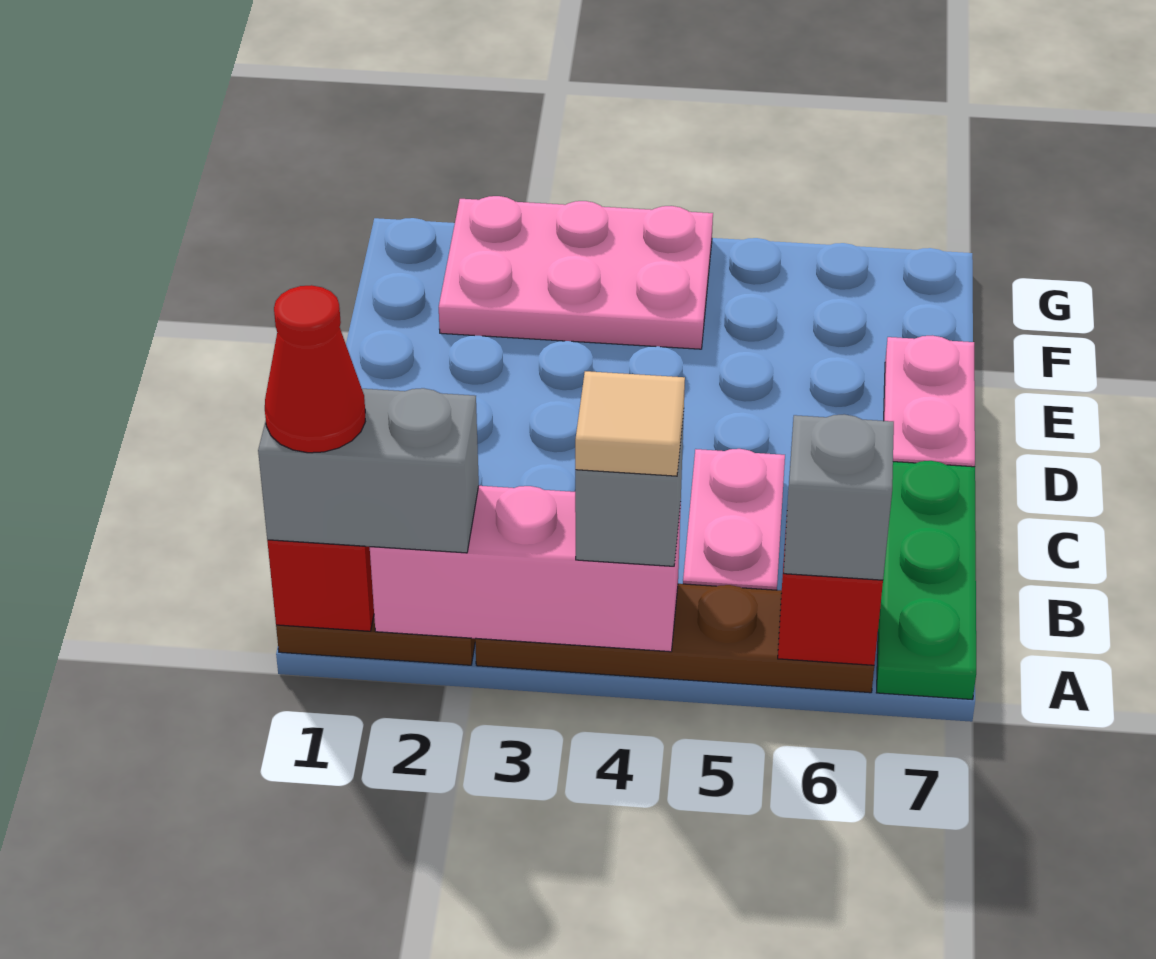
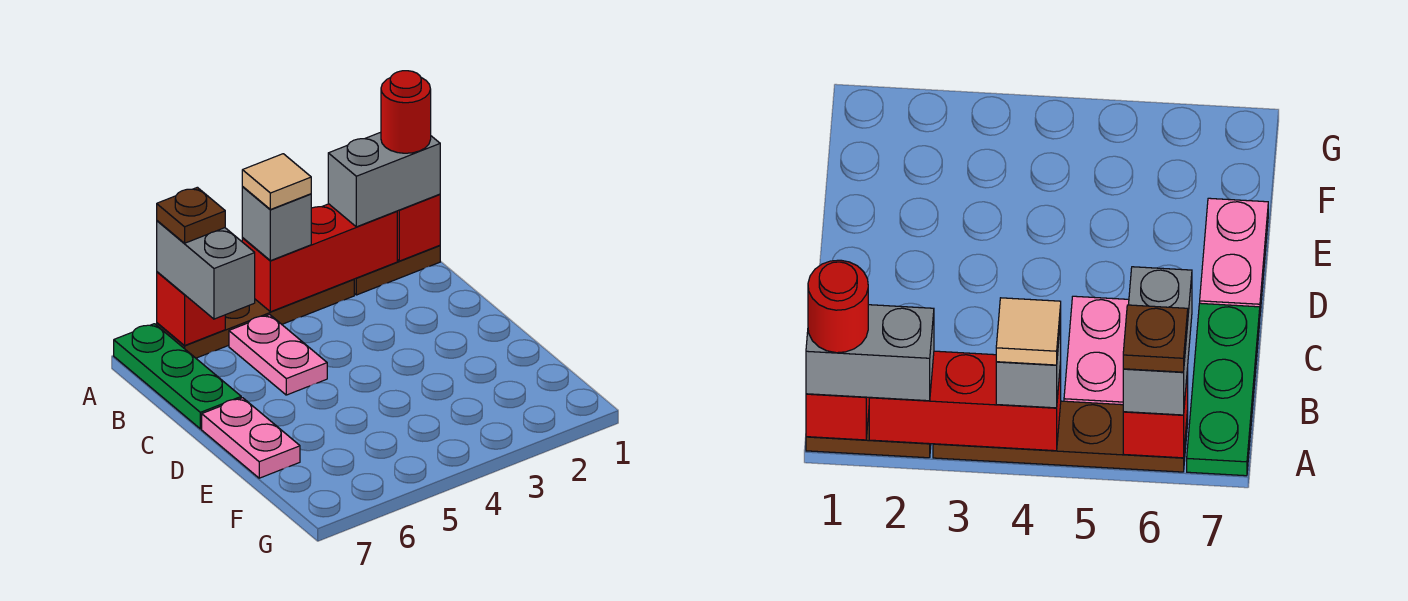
red 1x1 cone [265,285,365,453] -> red 1x1 round brick [381,71,431,153]
pink 1x3 brick [370,486,681,652] -> red 1x3 brick [242,204,397,312]
grey 1x1 brick [783,414,894,580] -> grey 1x2 brick [157,221,255,319]
none -> brown 1x1 plate [157,187,225,243]
pink 2x3 plate [439,196,713,349] -> none

